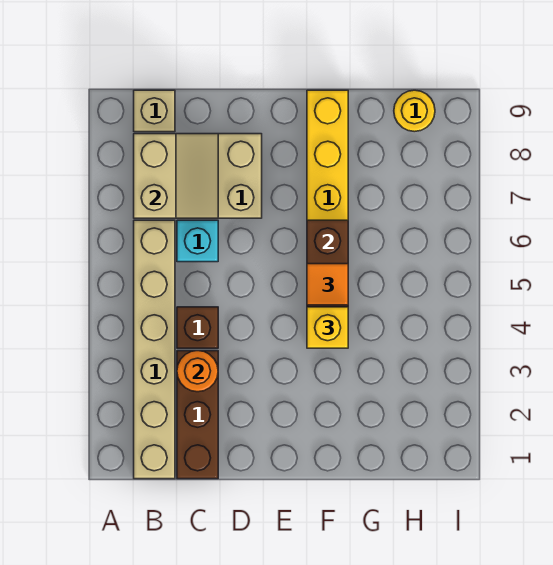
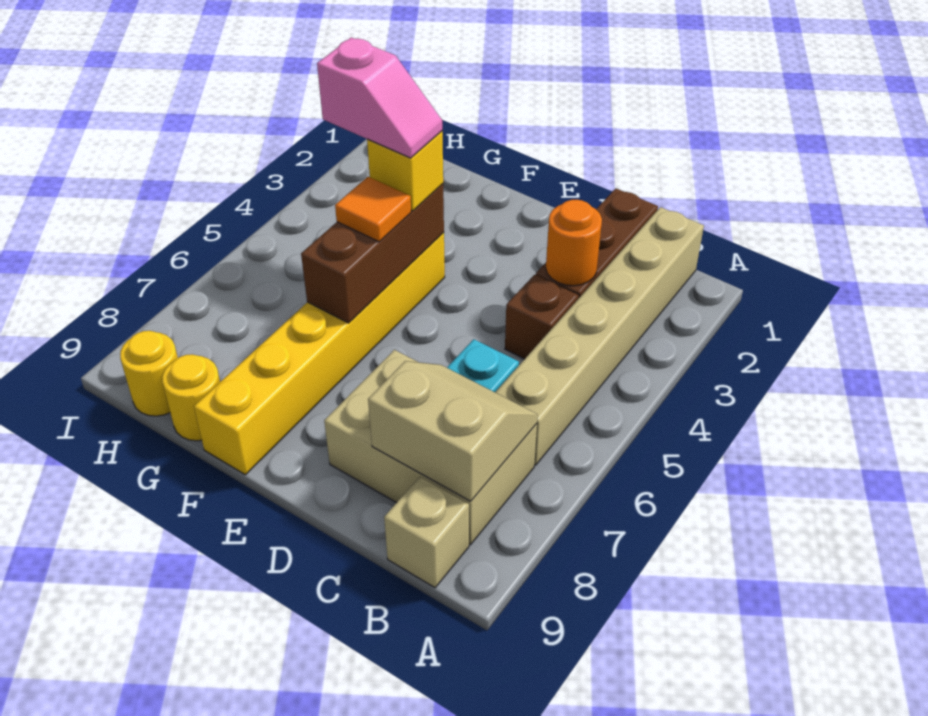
tan 2x2 slope [134,134,218,218] -> tan 2x2 slope turned to [368,361,538,501]
none -> pink 1x2 slope [317,37,442,158]
none -> yellow 1x1 round brick [162,354,220,441]

